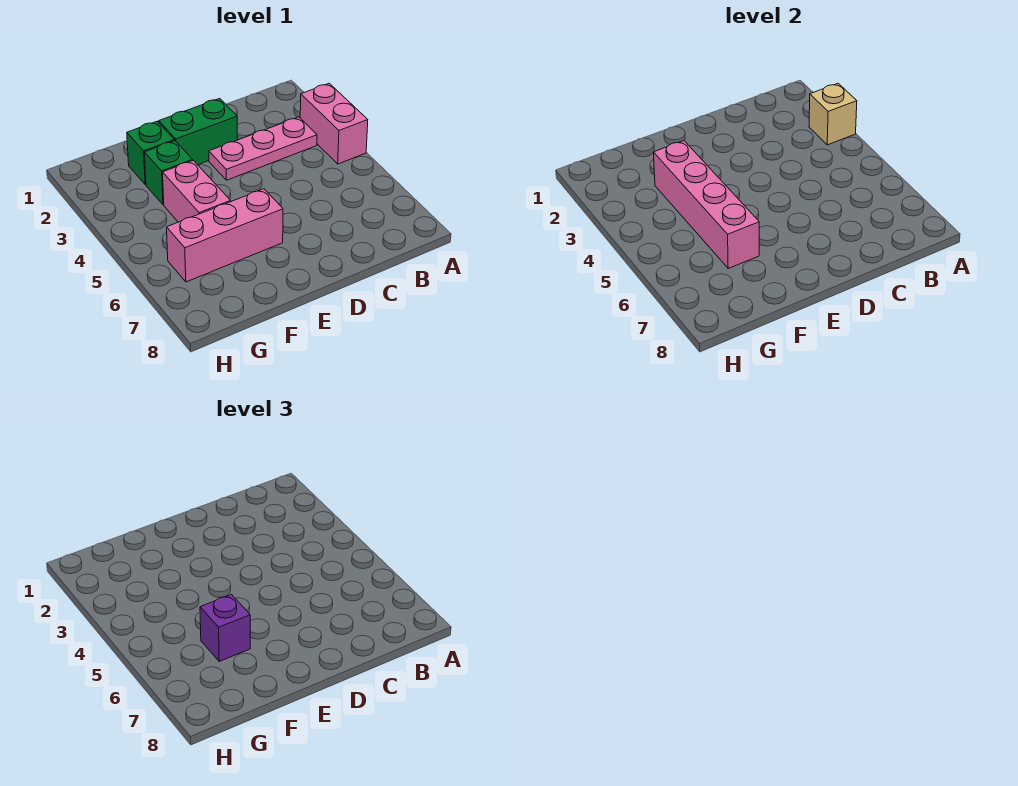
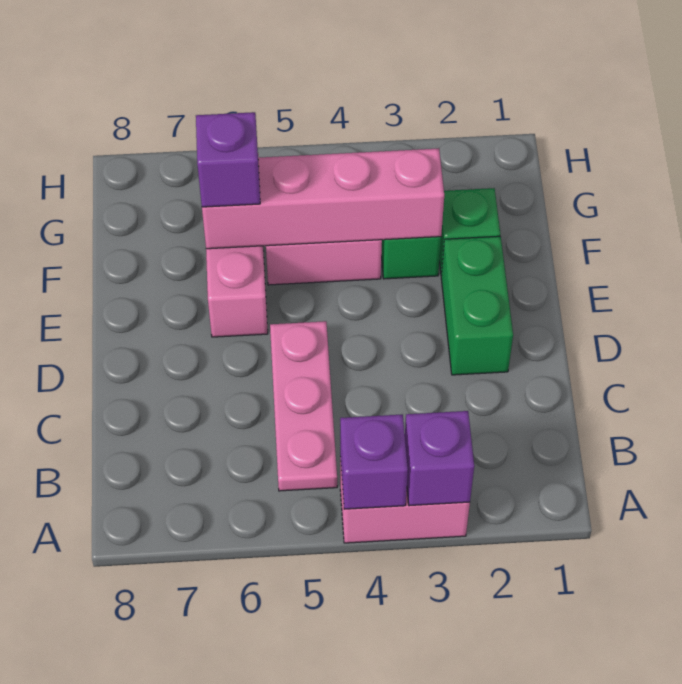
tan 1x1 brick [809,83,857,145] -> purple 1x1 brick [405,411,474,506]
none -> purple 1x1 brick [340,414,408,509]
pink 1x3 plate [209,117,317,180] -> pink 1x3 plate moved to [270,321,337,491]

